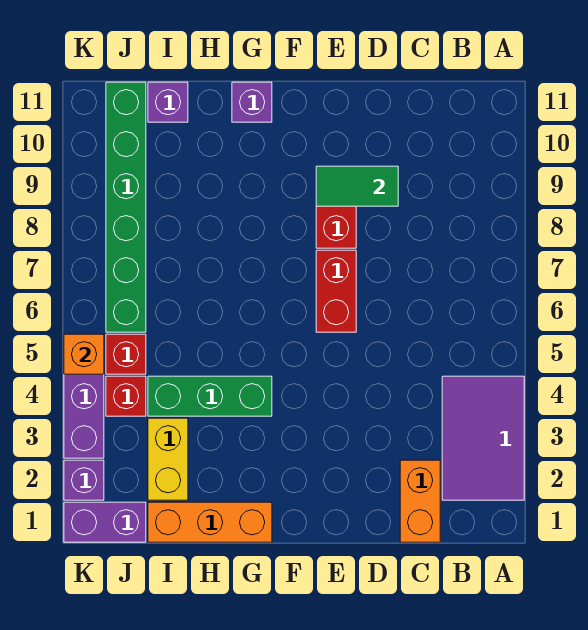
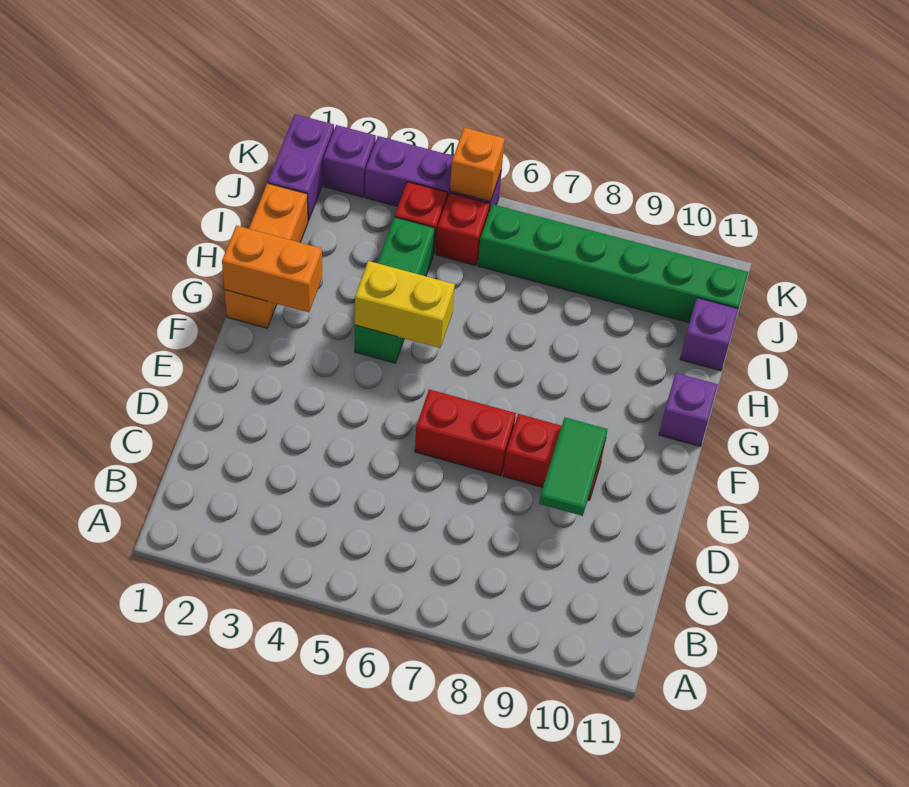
purple 2x3 tile [442,376,524,500] -> none
orange 1x2 brick [400,460,440,542] -> orange 1x2 brick moved to [222,225,322,312]
yellow 1x2 brick [148,418,188,500] -> yellow 1x2 brick moved to [355,261,455,348]

